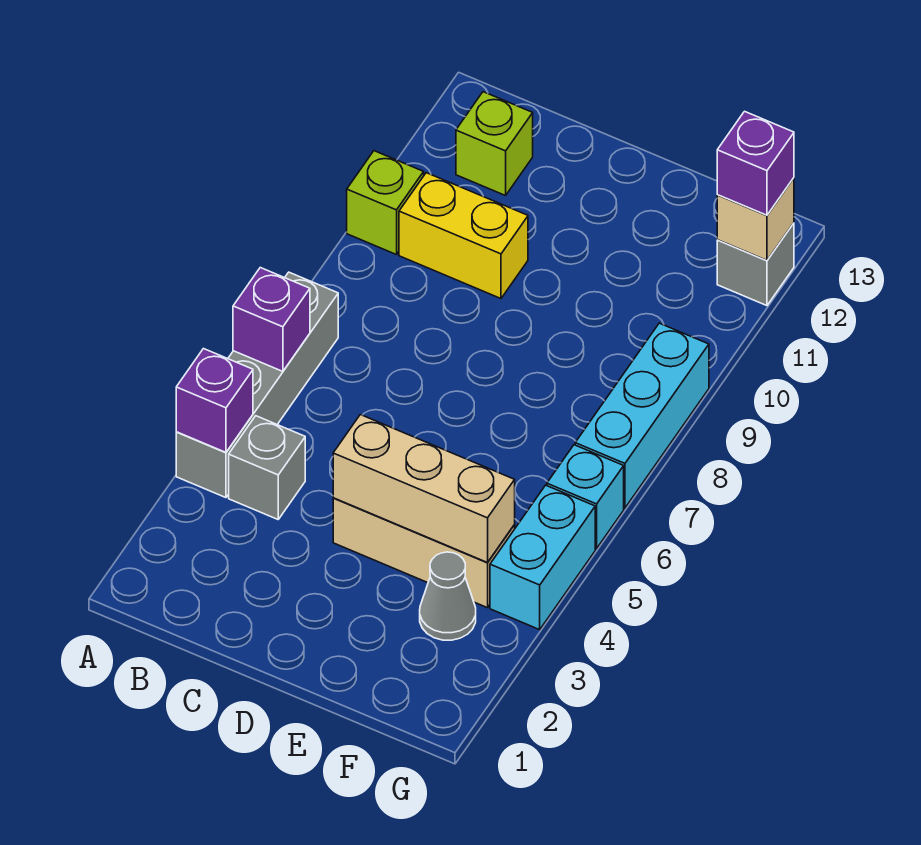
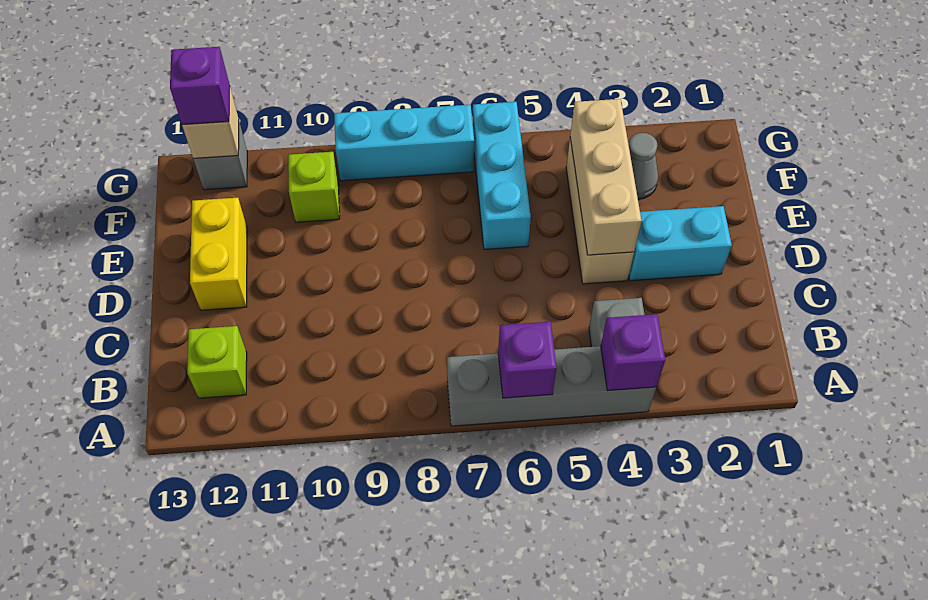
lime 1x1 brick [347,151,424,255] -> lime 1x1 brick moved to [288,152,340,222]
yellow 1x2 brick [399,173,528,299] -> yellow 1x2 brick moved to [190,198,247,310]
cyan 1x2 brick [490,485,595,630] -> cyan 1x2 brick moved to [629,206,732,281]
cyan 1x1 brick [547,445,624,549] -> cyan 1x3 brick [473,102,531,250]

